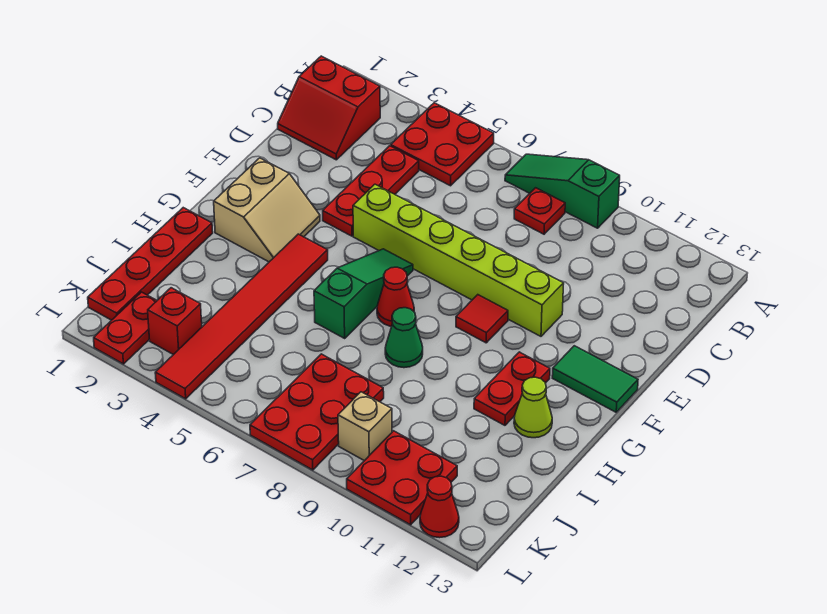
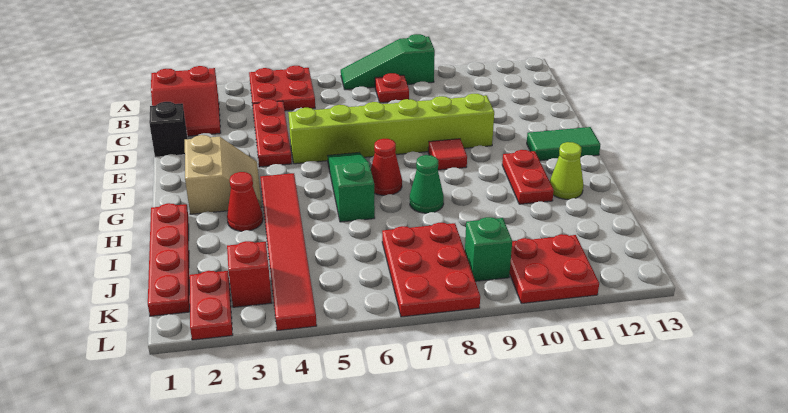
none -> black 1x1 brick [149,102,187,157]
tan 1x1 brick [338,392,392,461] -> green 1x1 brick [465,217,512,281]
red 1x1 cone [420,476,459,538] -> red 1x1 cone moved to [227,172,263,231]

